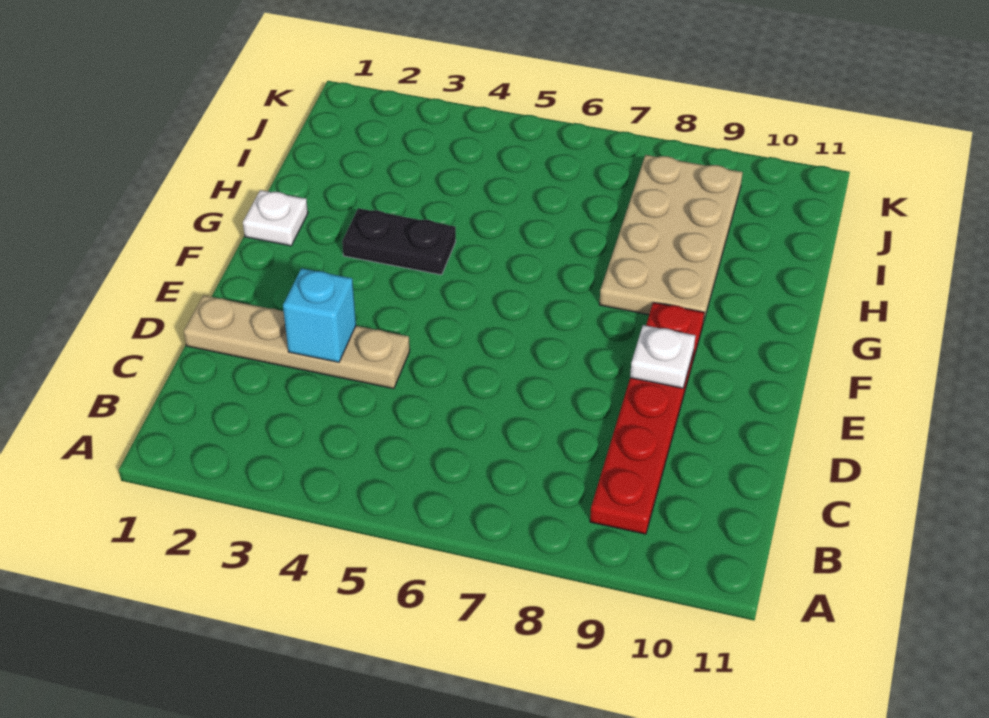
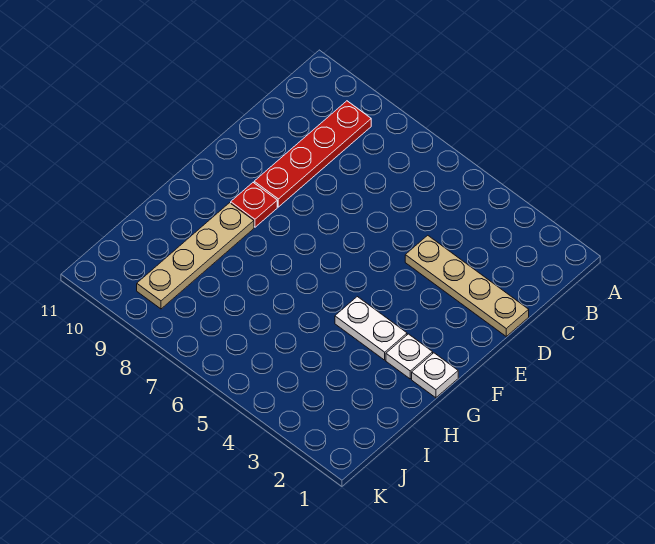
cyan 1x1 brick [283,268,356,362] -> none
white 1x1 plate [630,325,695,388] -> white 1x1 plate moved to [386,334,433,379]
black 1x2 plate [342,208,456,275] -> white 1x2 plate [335,297,407,360]
tan 2x4 plate [599,155,743,323] -> tan 1x4 plate [137,203,254,309]

